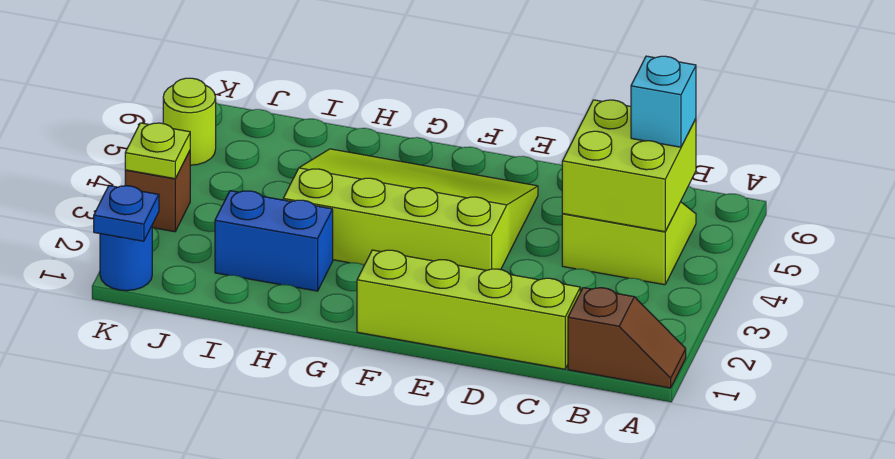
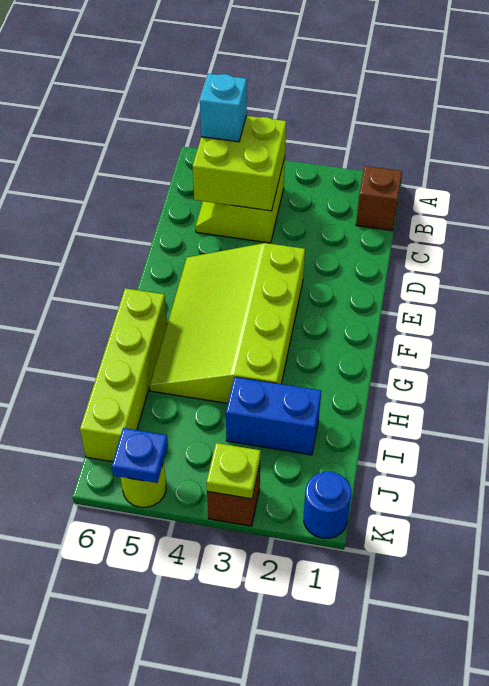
lime 1x4 brick [357,250,580,369] -> lime 1x4 brick moved to [80,288,167,462]
blue 1x2 brick [215,191,333,291] -> blue 1x2 brick turned to [226,377,321,455]
blue 1x1 plate [94,186,159,241] -> blue 1x1 plate moved to [112,428,168,483]

